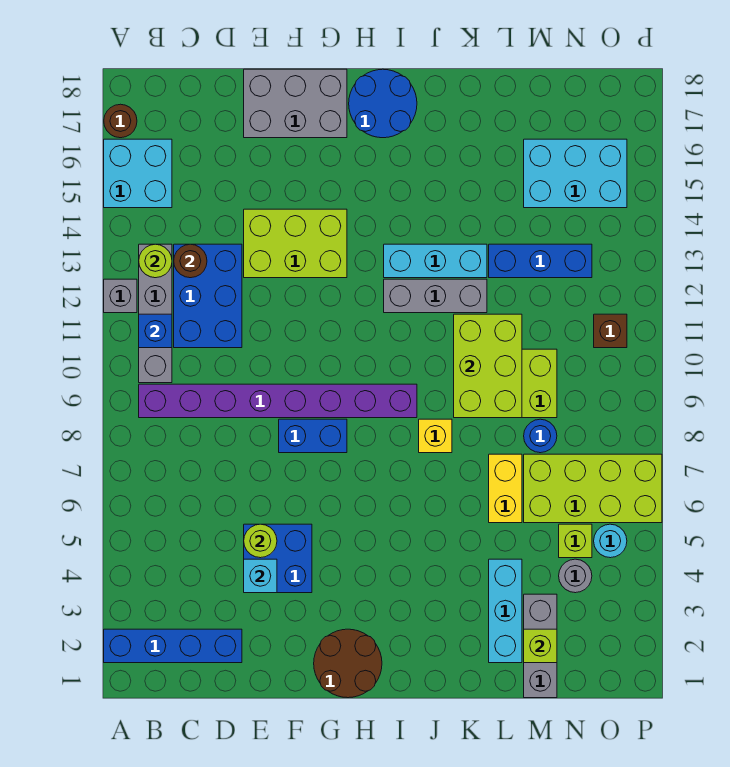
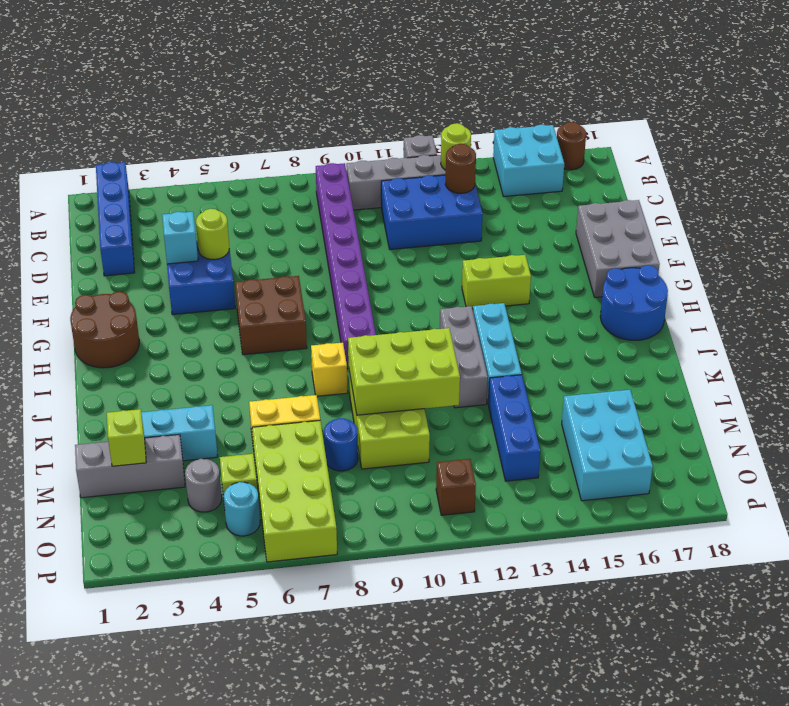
blue 1x1 brick [139,314,172,348] -> none
lime 2x3 brick [244,209,347,278] -> lime 1x2 brick [462,255,531,309]
blue 1x2 brick [279,419,347,453] -> none
none -> brown 2x2 brick [235,276,307,355]

